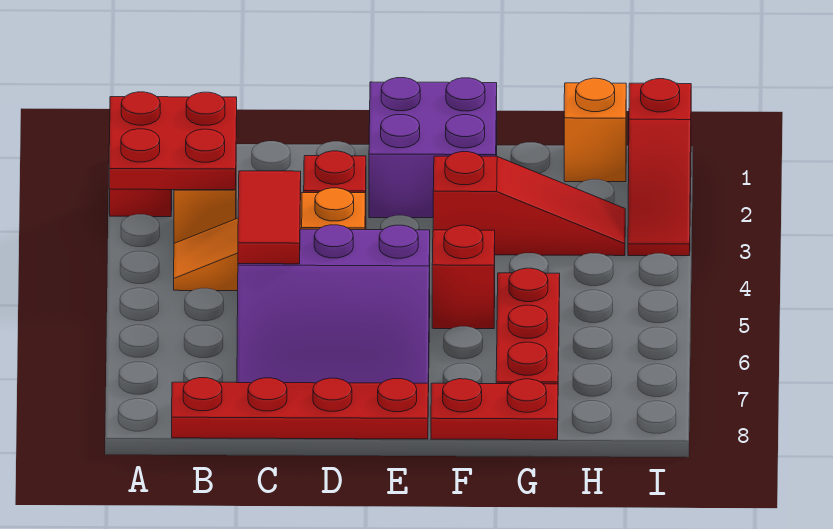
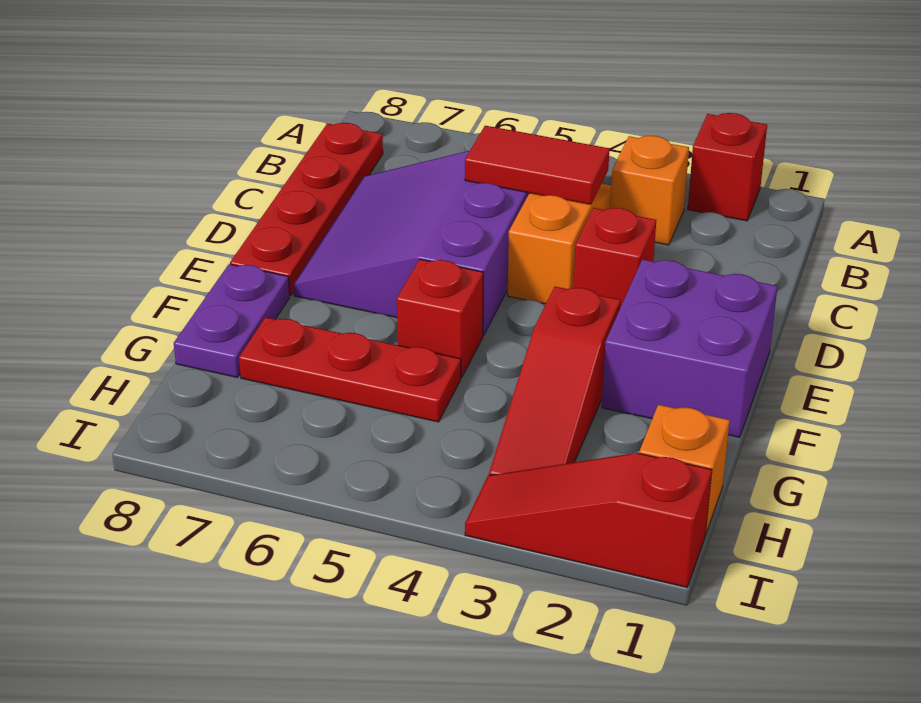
red 2x2 plate [109,92,237,190] -> none
red 1x2 plate [431,379,558,440] -> purple 1x2 plate [174,264,290,378]

